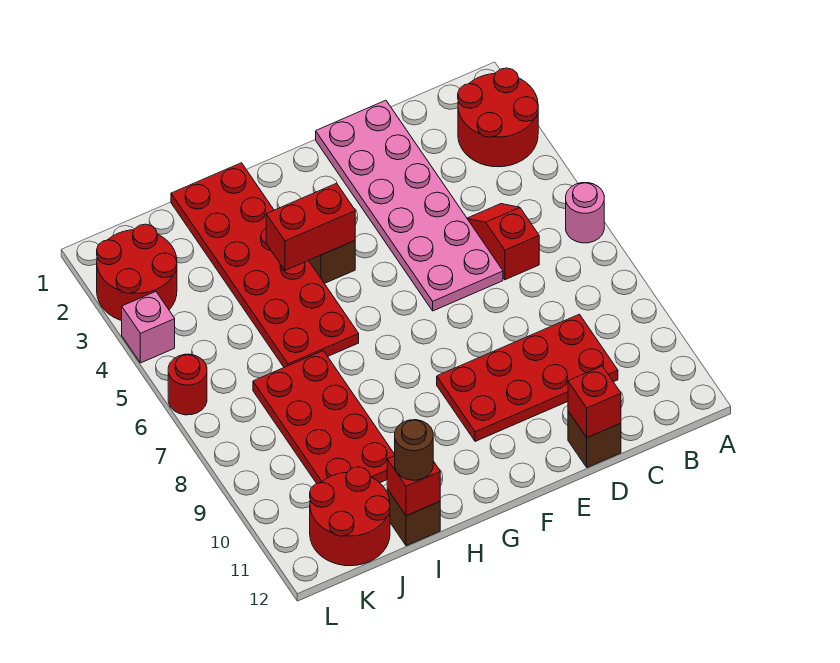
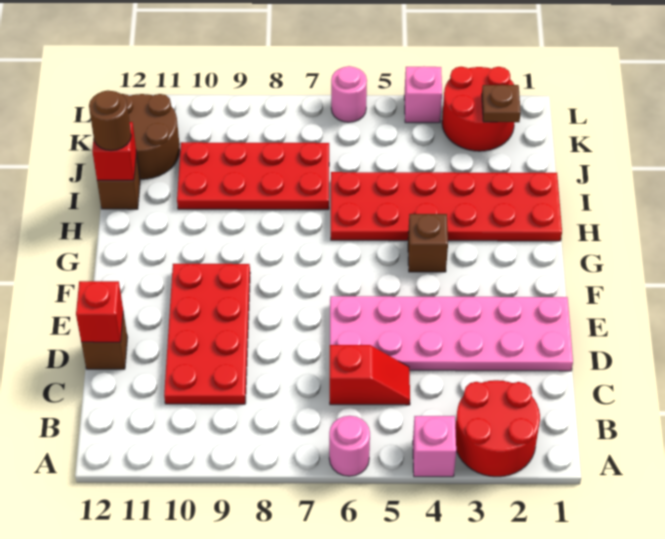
none -> pink 1x1 brick [413,416,456,477]
red 1x2 brick [266,183,355,270] -> none
red 2x2 round brick [310,467,390,566] -> brown 2x2 round brick [122,94,180,179]
none -> brown 1x1 plate [482,85,521,122]
red 1x1 round brick [168,354,207,415] -> pink 1x1 round brick [331,66,367,122]

